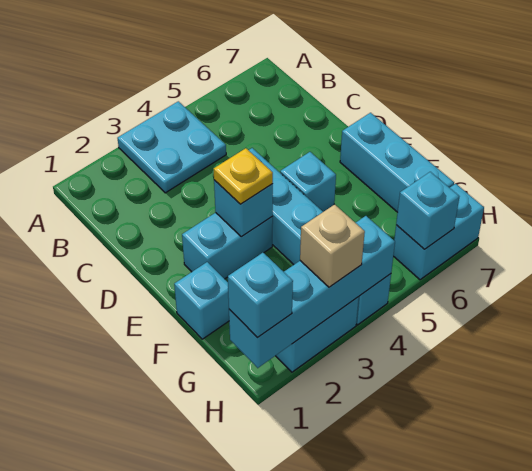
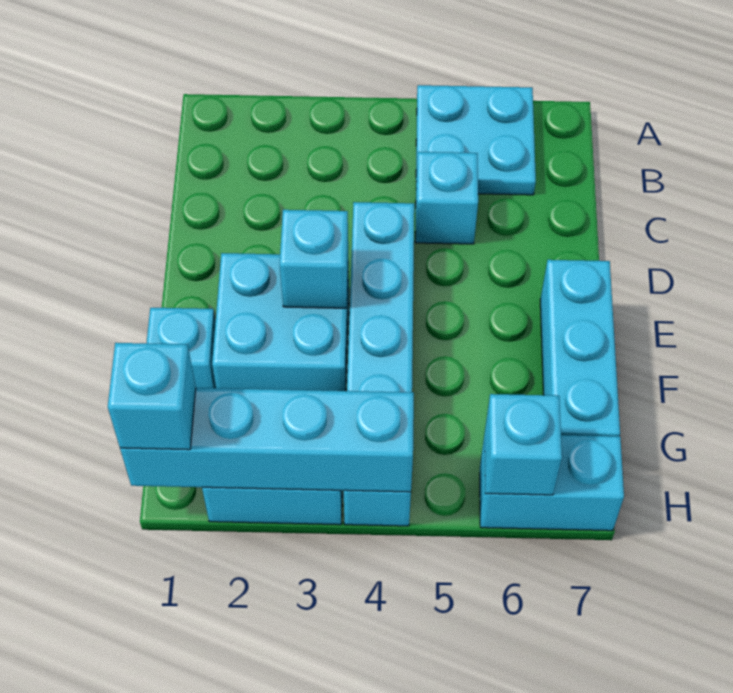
cyan 2x2 plate [118,101,226,193] -> cyan 2x2 plate moved to [416,85,536,195]
cyan 1x2 brick [182,213,273,279] -> cyan 2x2 brick [212,253,349,391]
yellow 1x1 plate [214,148,273,204] -> none
cyan 1x1 brick [280,152,336,212] -> cyan 1x1 brick moved to [415,152,478,244]
tan 1x1 brick [300,204,365,287] -> none

